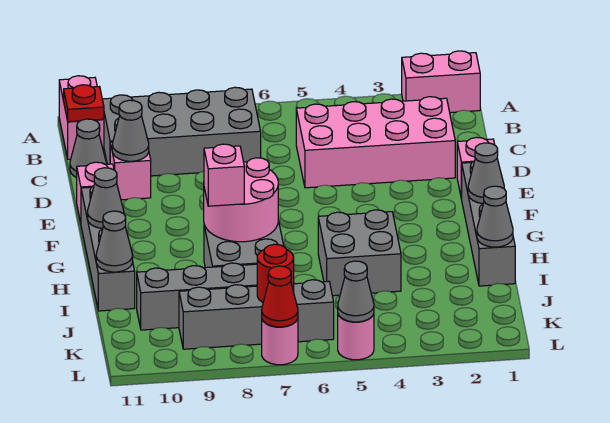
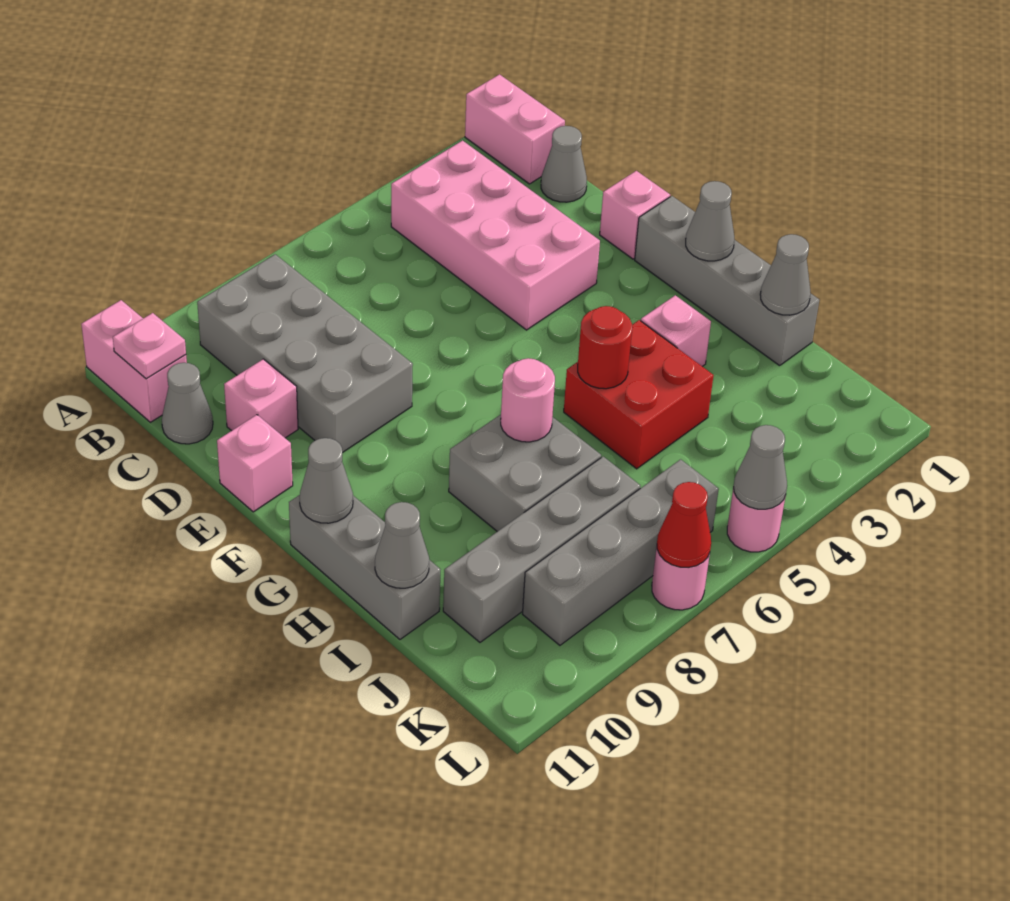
pink 1x2 brick [402,51,480,113] -> pink 1x2 brick turned to [465,74,565,184]
grey 2x4 brick [102,87,261,176] -> grey 2x4 brick turned to [197,254,413,453]
red 1x1 plate [64,85,104,122] -> pink 1x1 plate [113,313,186,379]
pink 2x4 brick [296,97,455,188] -> pink 2x4 brick turned to [391,141,600,330]
grey 1x1 cone [112,100,149,161] -> grey 1x1 cone moved to [541,126,587,202]
grey 1x4 brick [81,186,135,311] -> grey 1x3 brick [289,495,441,639]
pink 2x2 round brick [204,158,278,242] -> pink 1x1 round brick [501,358,555,442]
grey 2x2 brick [318,210,401,296] -> red 2x2 brick [564,320,714,469]
pink 1x1 brick [204,144,244,206] -> pink 1x1 brick moved to [641,295,711,366]
red 1x1 round brick [257,244,294,302] -> red 1x1 round brick moved to [578,306,632,389]

